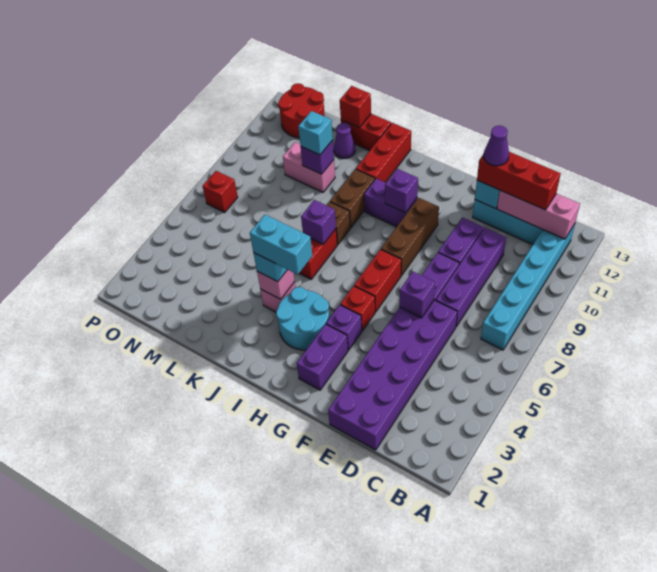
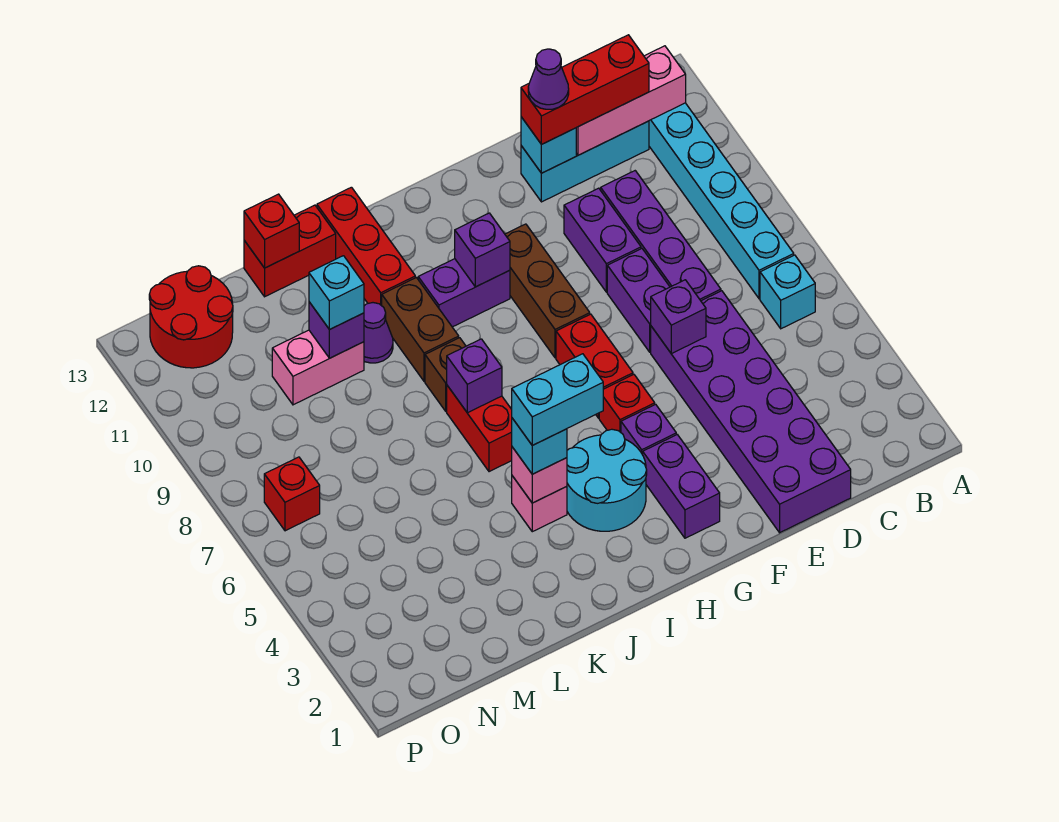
none -> cyan 1x1 brick [760,255,815,329]
purple 1x1 cone [334,123,355,158] -> purple 1x1 cone moved to [364,303,393,363]

